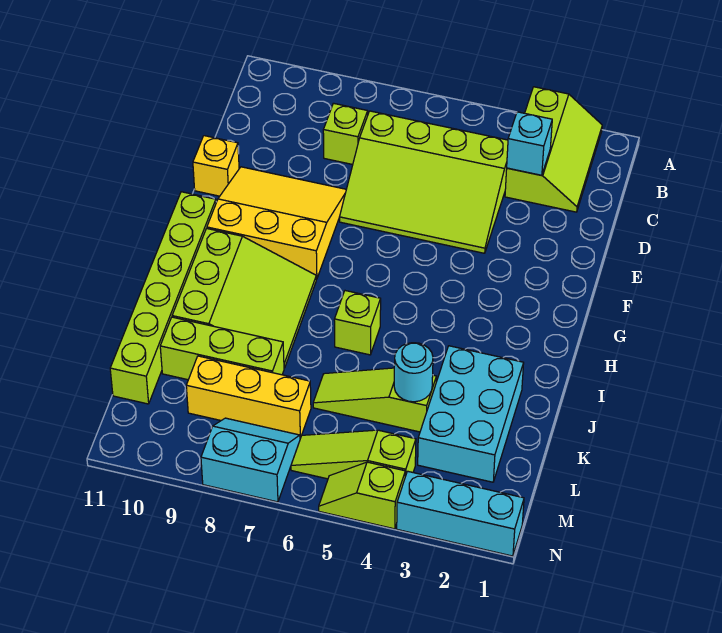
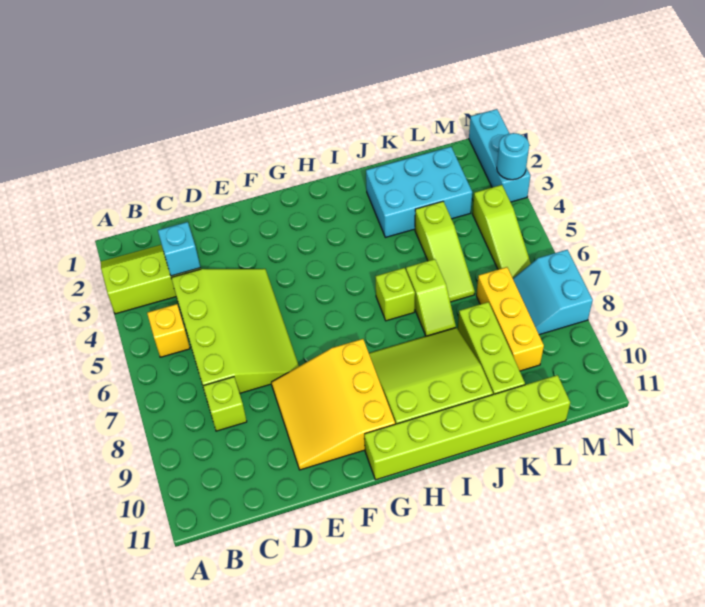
yellow 1x1 brick [193,136,239,196] -> yellow 1x1 brick moved to [147,304,190,357]
cyan 1x1 round brick [394,343,433,402] -> cyan 1x1 round brick moved to [497,133,529,180]
lime 1x2 slope [319,462,405,529] -> lime 1x2 slope moved to [406,259,456,336]

